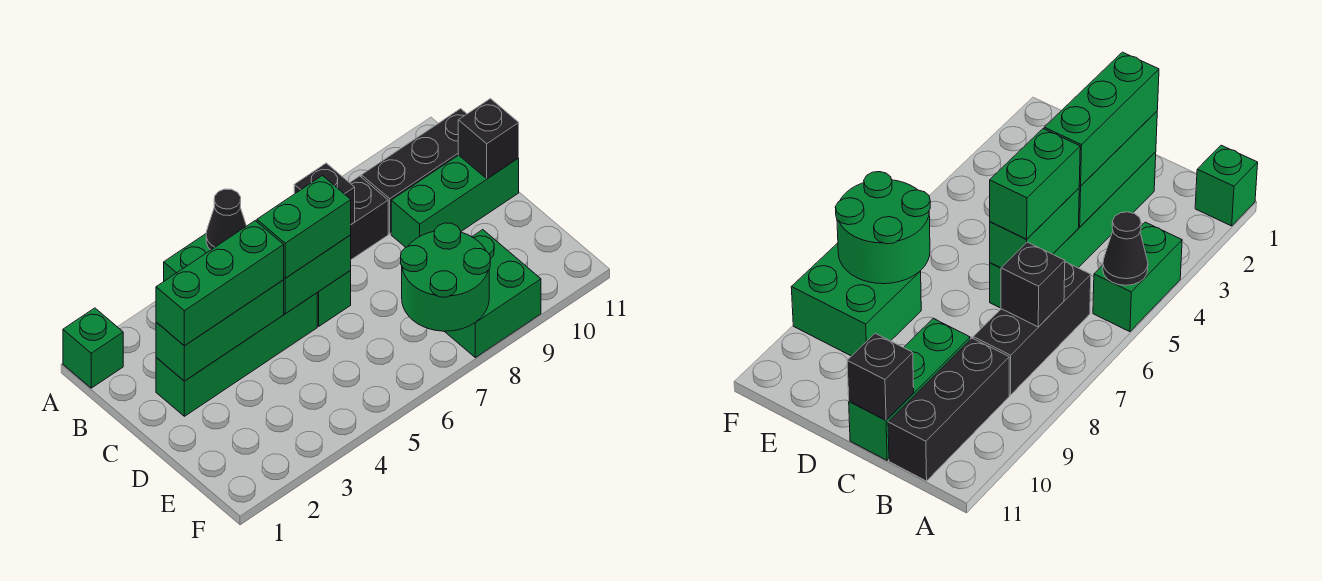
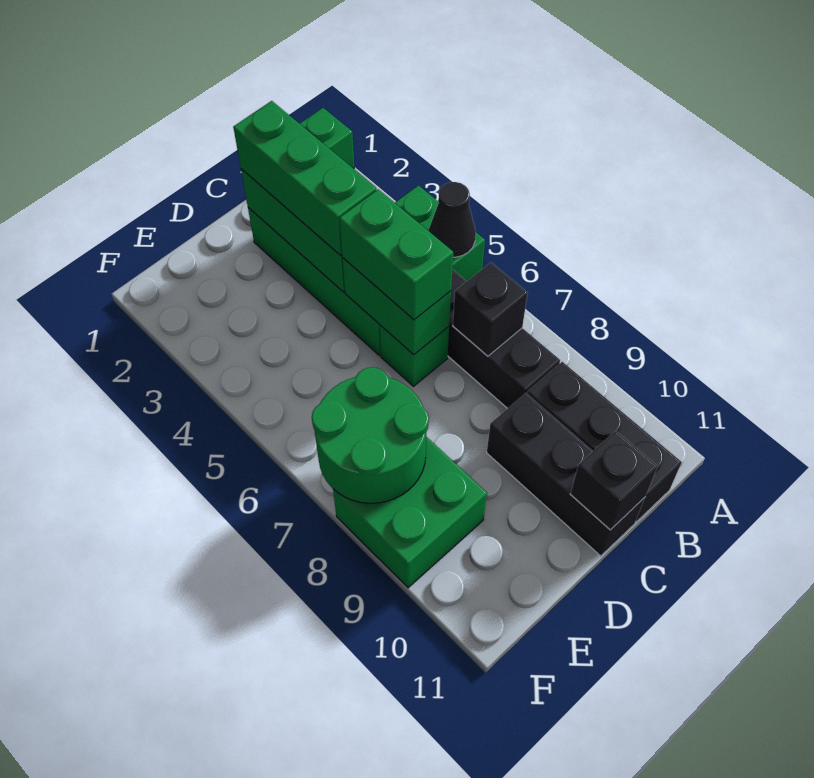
green 1x3 brick [391,155,519,247] -> black 1x3 brick [487,393,645,556]

